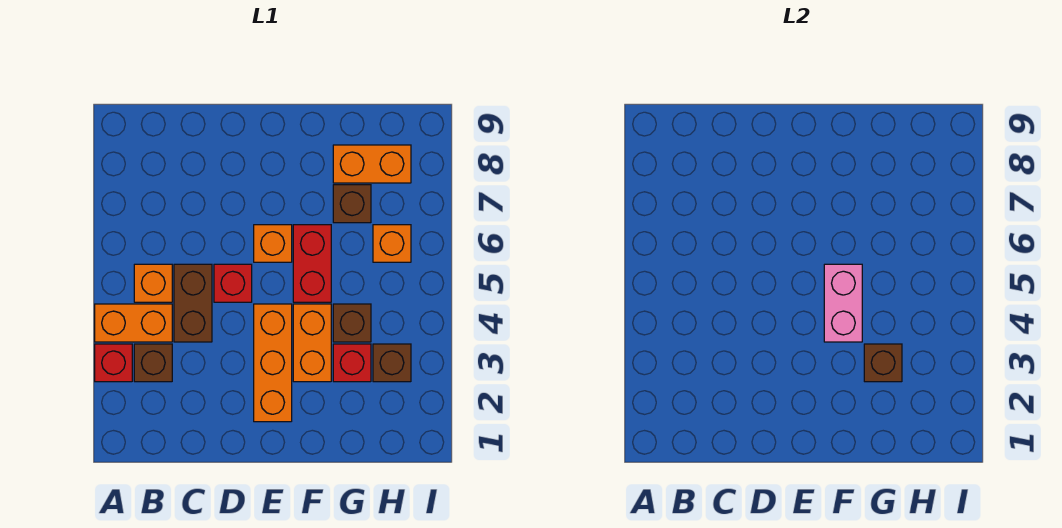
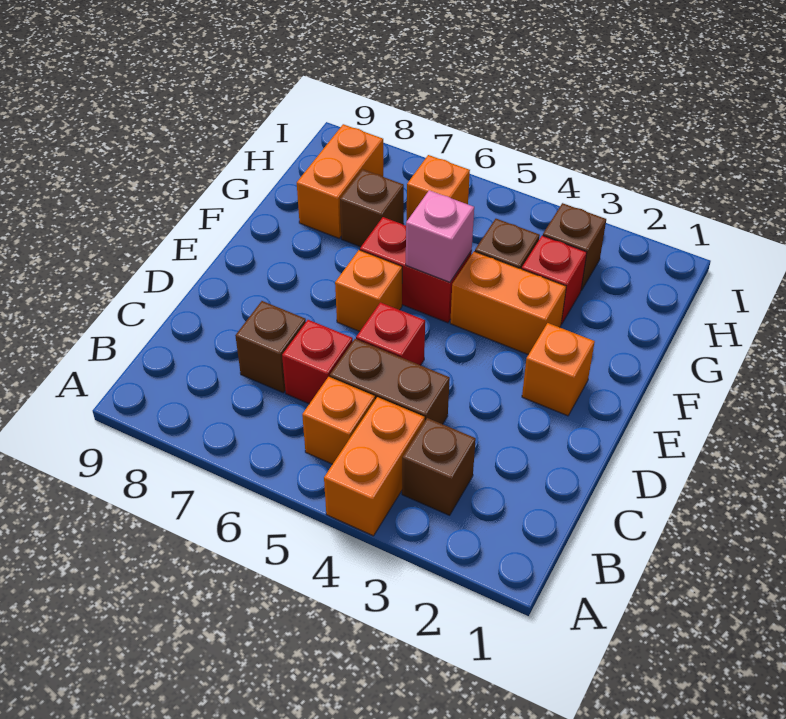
red 1x1 brick [95,344,132,382] -> red 1x1 brick moved to [282,320,353,404]
orange 1x3 brick [254,304,292,422] -> orange 1x1 brick [522,323,595,416]
pink 1x2 brick [824,264,862,342] -> pink 1x1 brick [406,190,474,282]
brown 1x1 brick [864,344,902,382] -> brown 1x1 brick moved to [235,301,306,393]

